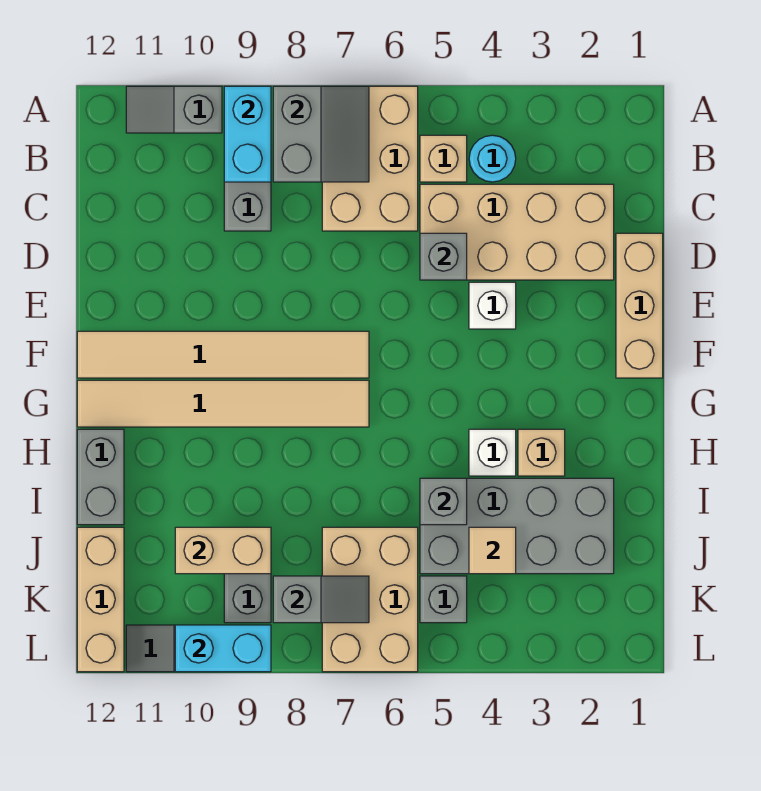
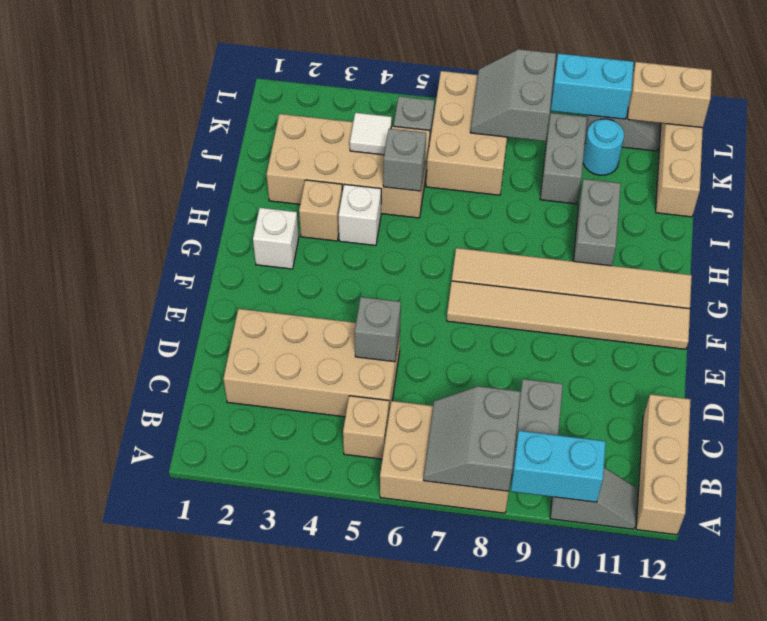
tan 2x3 brick [322,86,418,231] -> tan 2x3 brick turned to [380,401,509,513]
cyan 1x2 brick [224,86,271,182] -> cyan 1x2 brick turned to [511,431,606,502]
cyan 1x1 round brick [469,135,516,182] -> cyan 1x1 round brick moved to [583,119,624,175]
tan 1x3 brick [616,233,663,378] -> tan 1x3 brick moved to [636,394,691,535]
white 1x1 brick [469,282,516,329] -> white 1x1 brick moved to [253,208,299,269]
grey 1x2 brick [77,429,124,525] -> grey 1x2 brick moved to [573,179,621,266]
grey 2x4 brick [420,478,614,574] -> tan 2x4 brick [267,114,430,218]
tan 1x1 tile [469,527,516,574] -> white 1x1 tile [350,113,392,155]
tan 1x2 brick [175,527,271,574] -> tan 1x2 brick moved to [628,62,712,128]
grey 1x2 slope [273,576,369,623] -> grey 2x2 slope [470,49,556,141]

